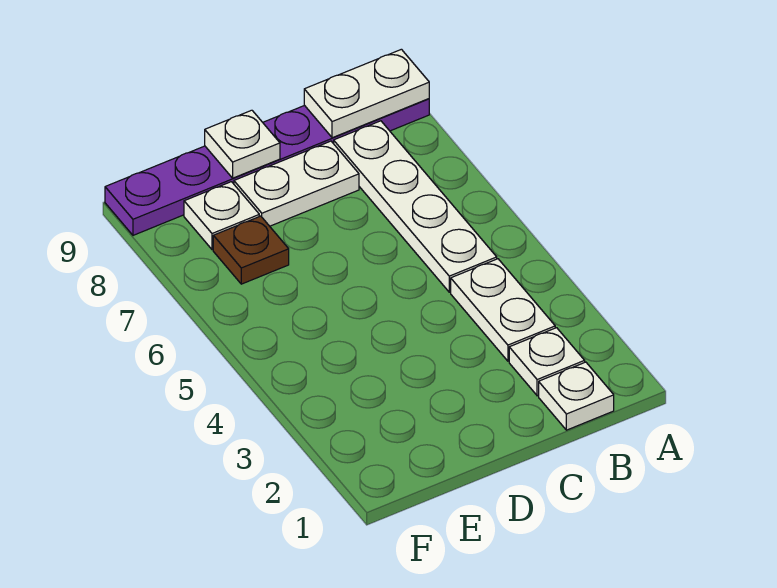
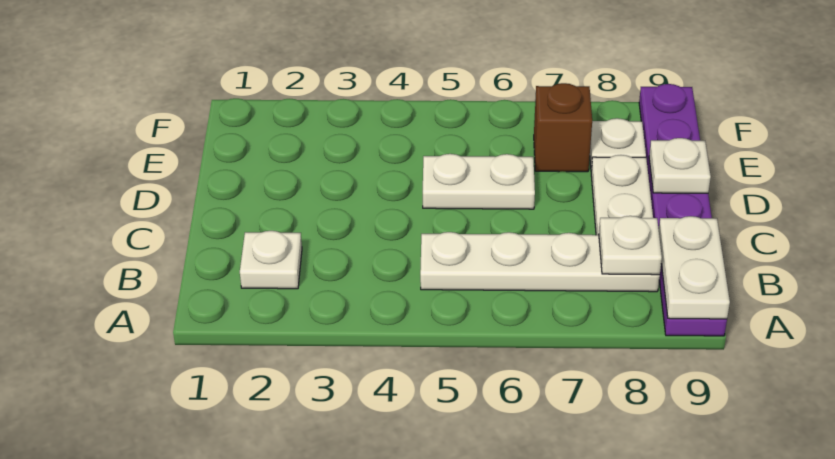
white 1x1 plate [539,362,614,430] -> white 1x1 plate moved to [599,216,662,275]
white 1x2 plate [451,259,555,361] -> white 1x2 plate moved to [423,154,535,209]
brown 1x1 plate [213,216,289,284] -> brown 1x1 brick [534,83,592,172]

